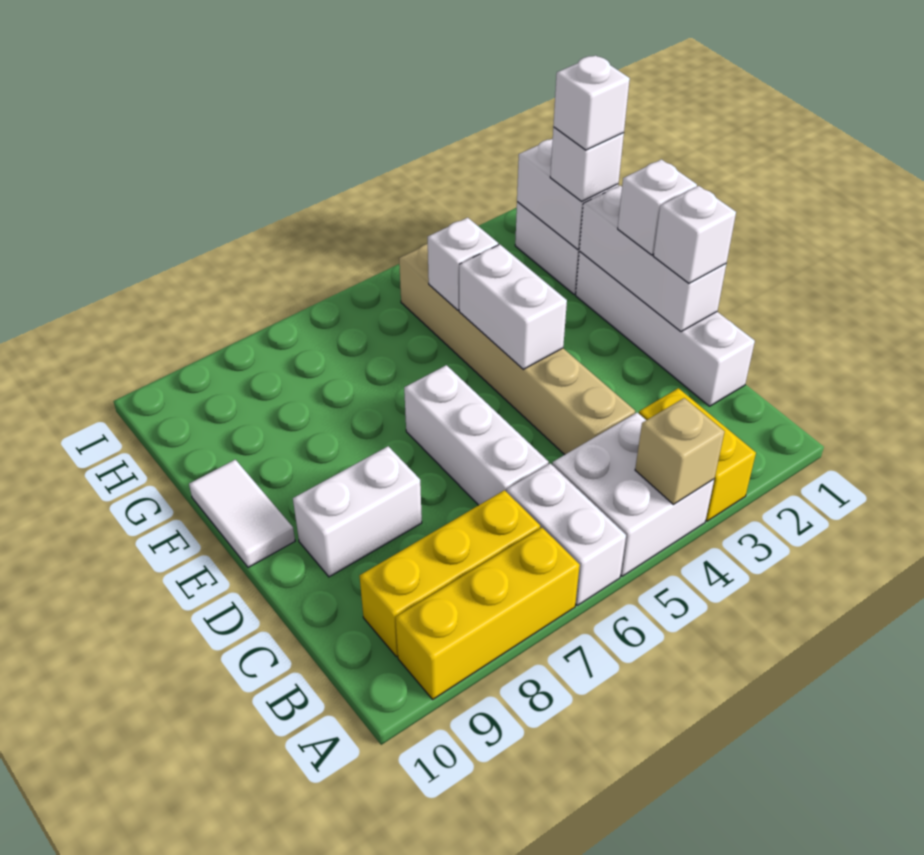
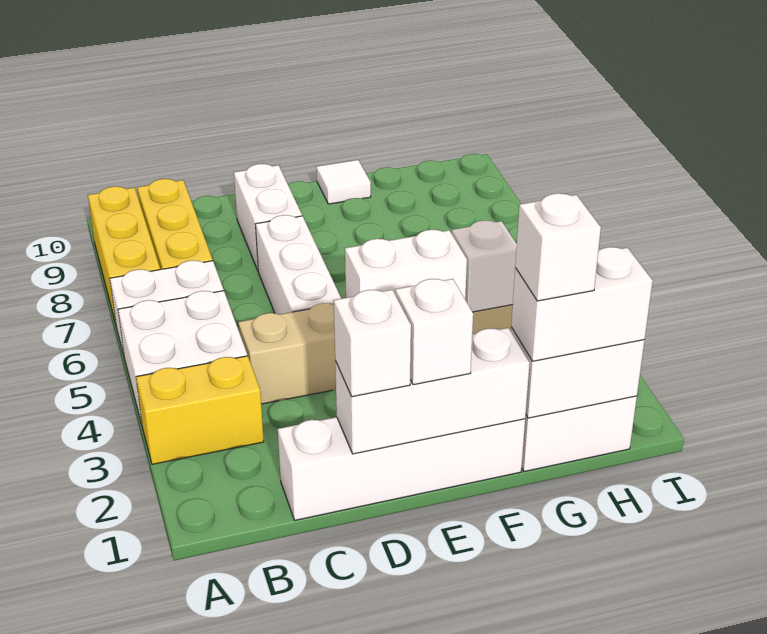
tan 1x1 brick [635,398,724,505] -> none
white 1x3 brick [404,365,549,505] -> white 1x3 brick turned to [256,215,341,314]
white 1x2 tile [189,460,295,568] -> white 1x1 tile [316,160,371,204]
white 1x1 brick [550,127,624,201] -> white 1x2 brick [511,247,653,361]

